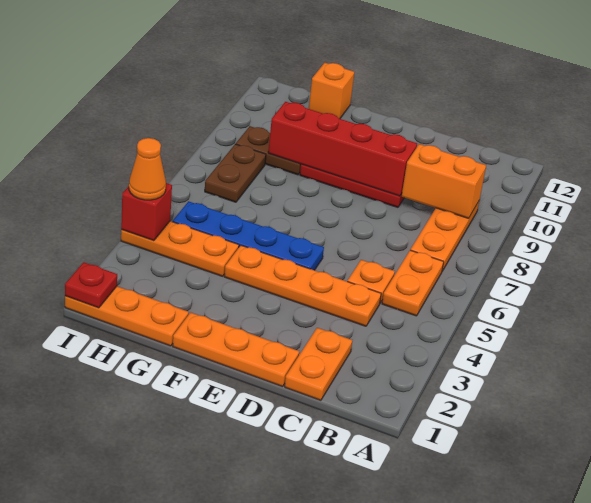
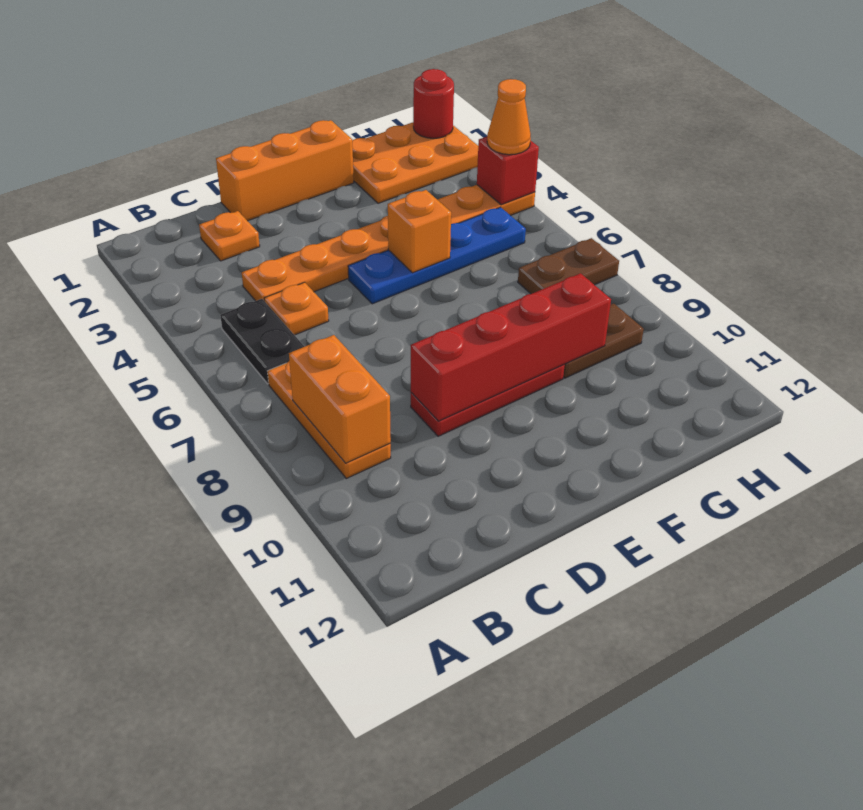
orange 1x2 plate [382,250,444,316] -> black 1x2 plate [220,299,305,384]
orange 1x2 brick [402,144,486,219] -> orange 1x2 brick turned to [289,335,391,463]
orange 1x2 plate [285,328,352,400] -> orange 1x1 plate [199,211,260,261]
orange 1x3 plate [173,312,299,387] -> orange 1x3 brick [216,120,354,221]
orange 1x3 plate [65,286,189,346] -> orange 2x3 plate [352,122,478,203]
orange 1x1 brick [309,63,354,119] -> orange 1x1 brick moved to [388,190,451,273]
brown 1x2 plate [205,144,266,202] -> brown 1x2 plate turned to [518,238,619,294]
red 1x1 plate [65,262,117,308] -> red 1x1 round brick [413,69,454,138]

